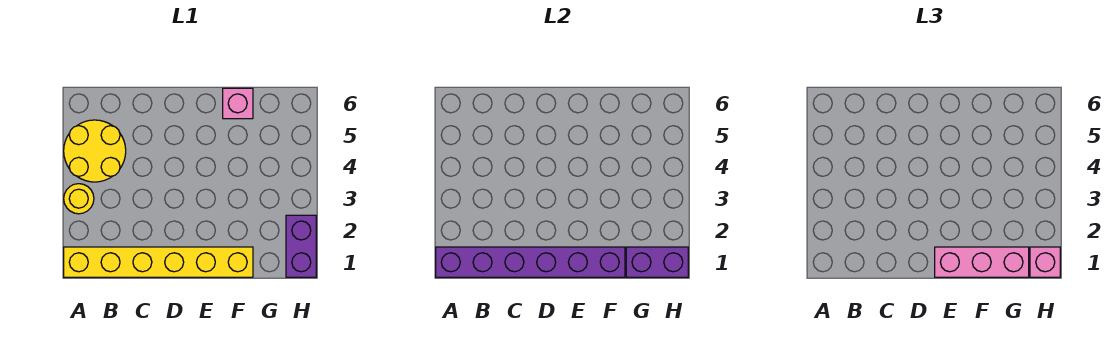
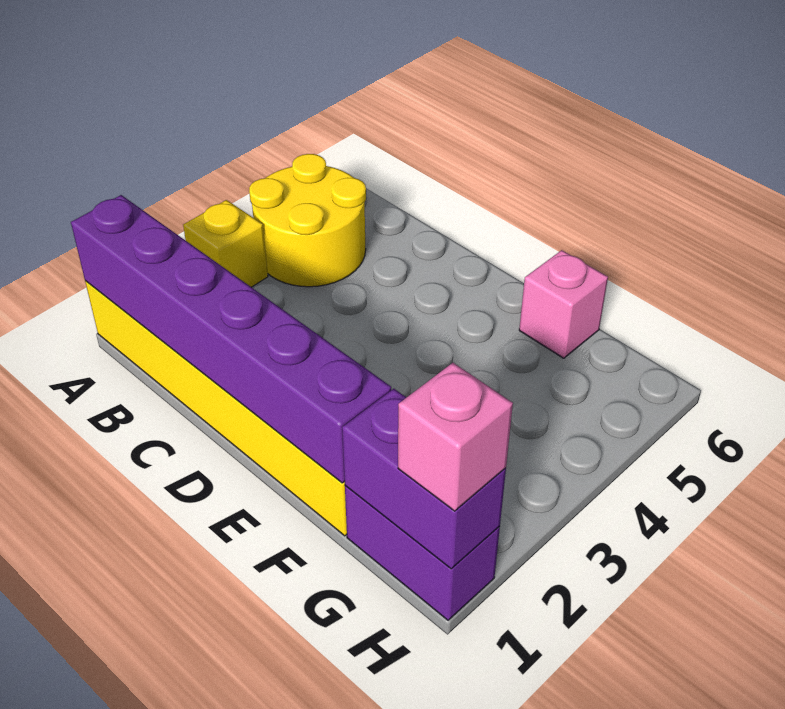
yellow 1x1 round brick [64,184,94,214] -> yellow 1x1 brick [183,200,268,287]
pink 1x3 brick [935,247,1029,277] -> none
purple 1x2 brick [286,215,316,277] -> purple 1x2 brick turned to [345,486,500,620]

